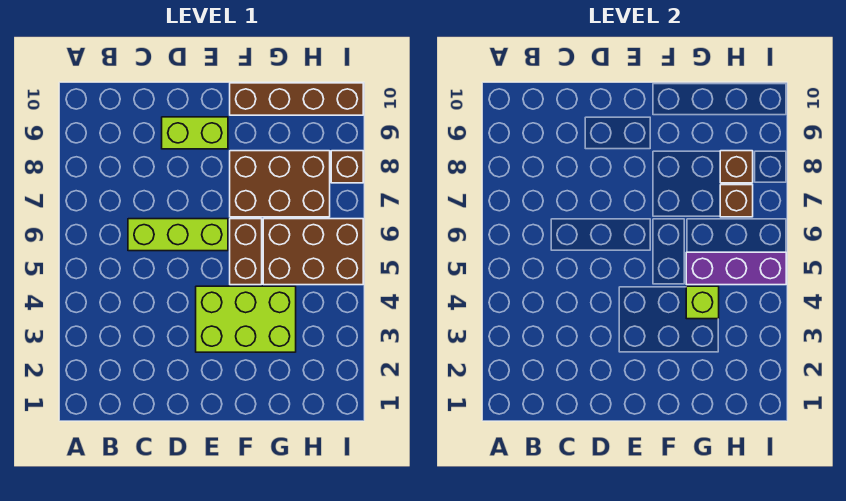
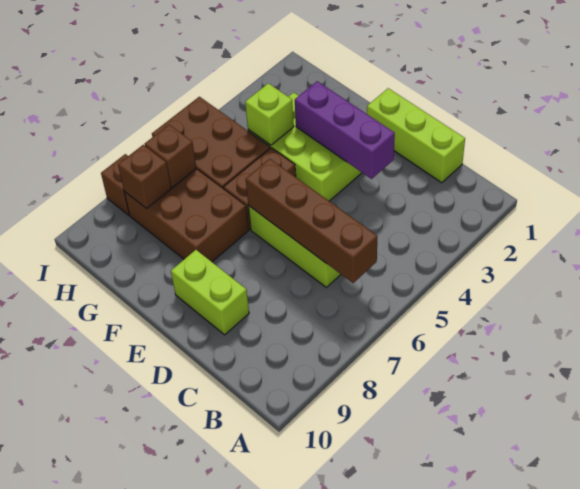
none -> lime 1x3 brick [367,88,465,183]
brown 1x4 brick [230,83,363,115] -> brown 1x4 brick moved to [246,159,377,283]
purple 1x3 brick [686,252,786,285] -> purple 1x3 brick moved to [295,81,395,179]

